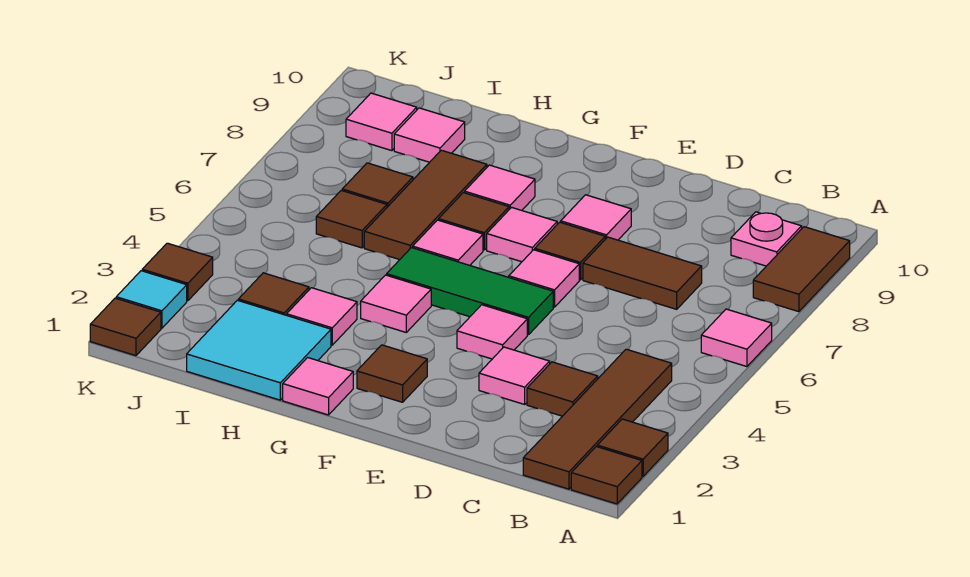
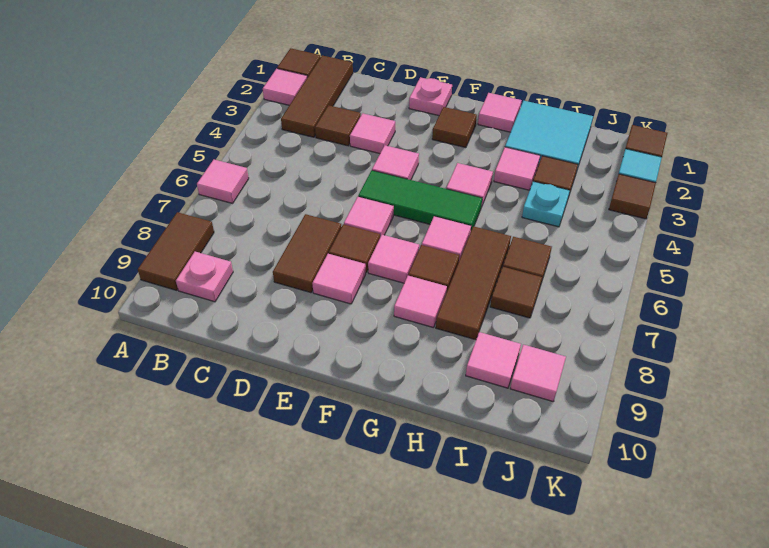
brown 1x1 tile [597,419,668,476] -> pink 1x1 tile [263,69,307,105]
brown 1x4 tile [523,349,672,489] -> brown 1x3 tile [281,55,353,137]
brown 1x2 tile [583,237,702,309] -> brown 1x2 tile turned to [273,214,341,293]
none -> pink 1x1 plate [409,77,452,116]
none -> cyan 1x1 plate [522,181,570,227]

